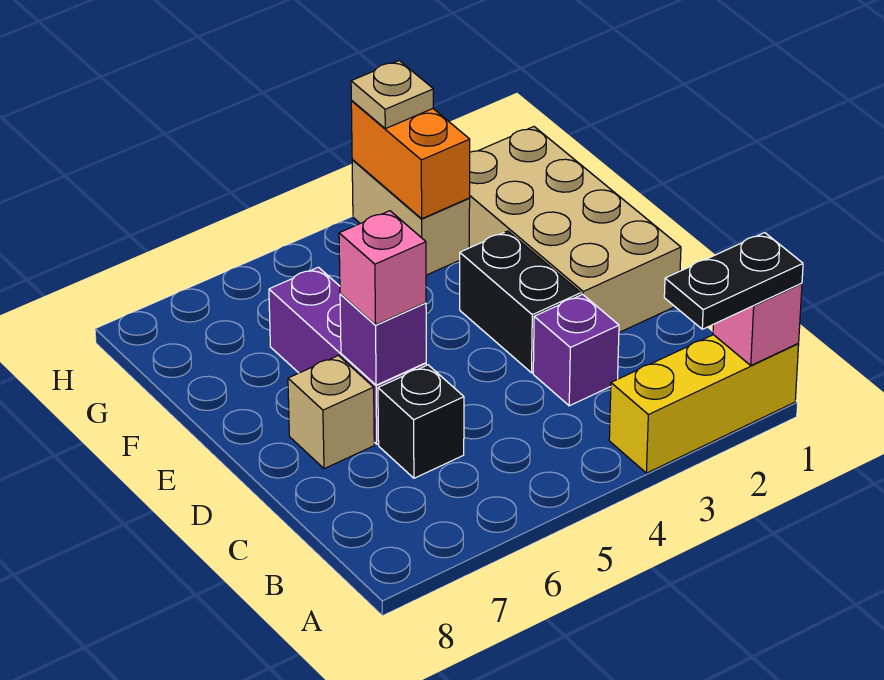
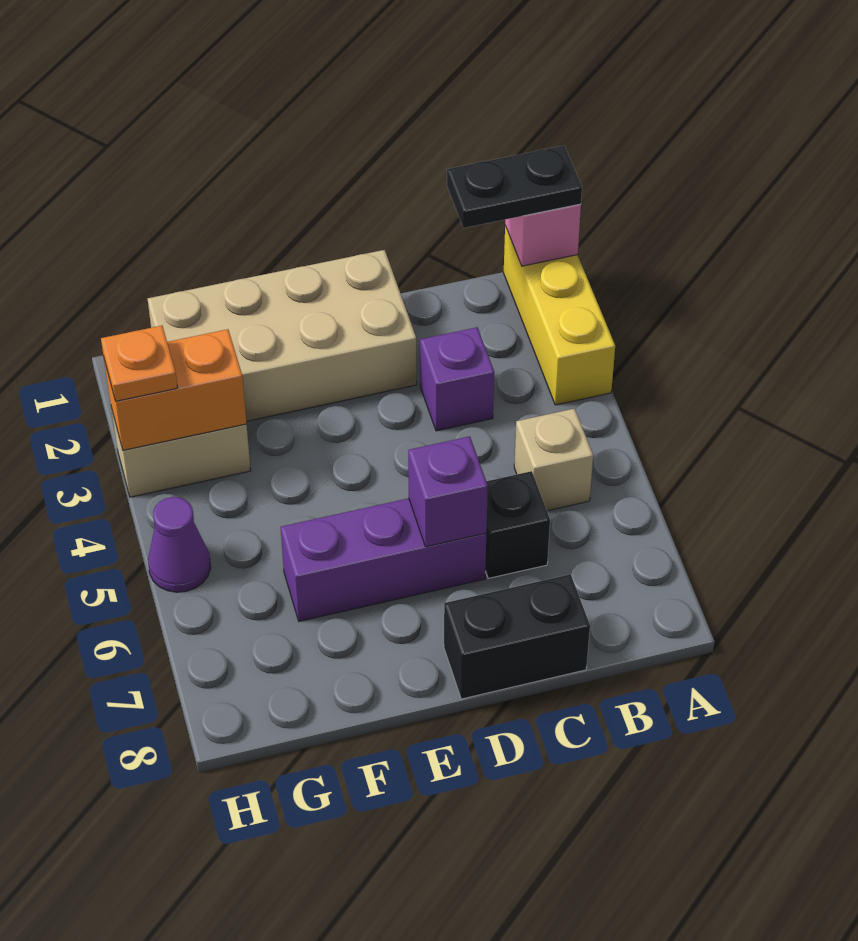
black 1x2 plate [664,233,803,329] -> black 1x2 plate turned to [447,146,582,228]
black 1x2 brick [460,231,581,373] -> black 1x2 brick moved to [444,574,590,699]
pink 1x1 brick [339,211,426,325] -> none
tan 1x1 brick [288,355,374,469] -> tan 1x1 brick moved to [514,409,593,511]
tan 1x1 plate [351,61,433,129] -> orange 1x1 plate [101,326,178,401]
none -> purple 1x1 cone [148,497,211,592]

